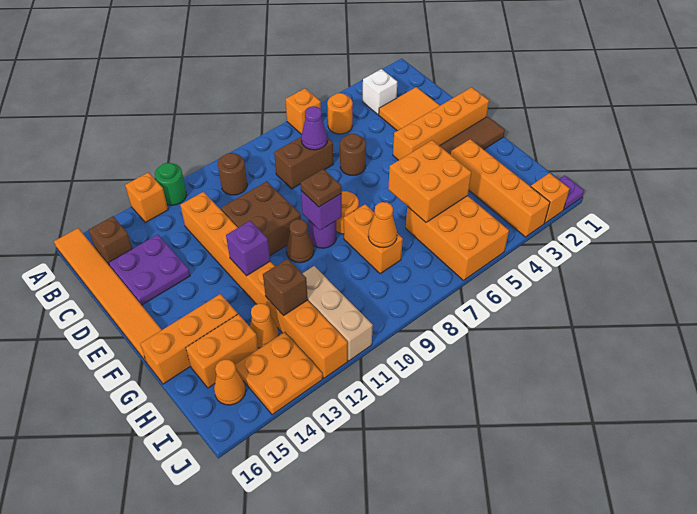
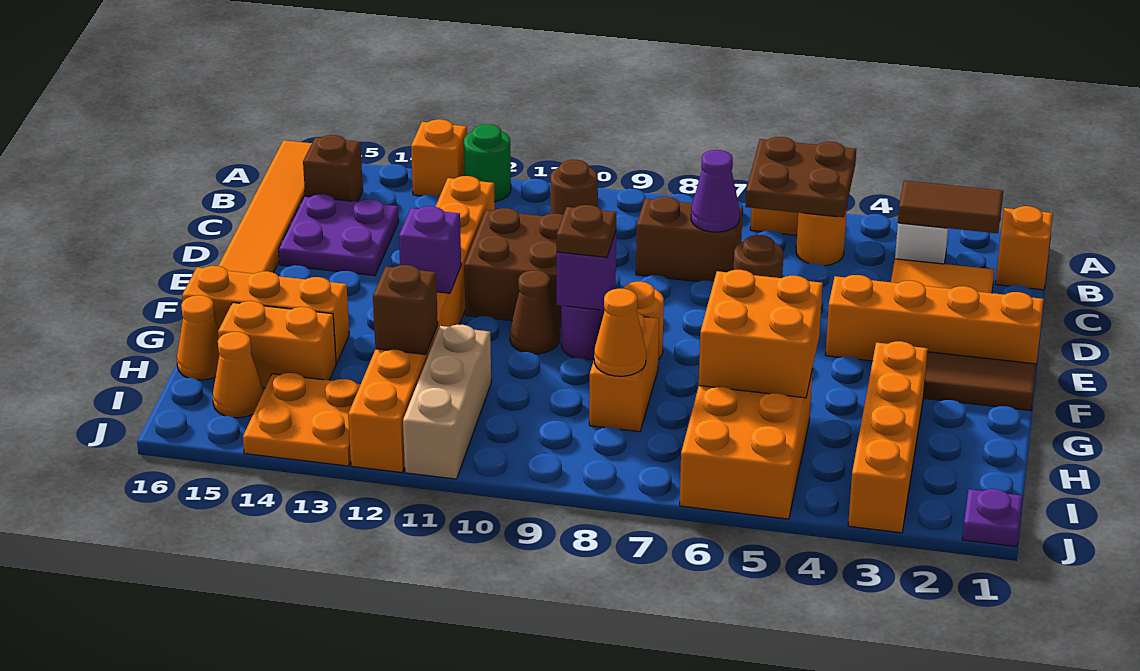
none -> brown 2x2 plate [746,137,856,217]
none -> brown 1x2 tile [898,180,1003,233]
orange 1x1 cone [250,303,279,348] -> orange 1x1 cone moved to [177,295,219,380]
orange 1x1 brick [531,173,569,223] -> orange 1x1 brick moved to [996,206,1053,290]

